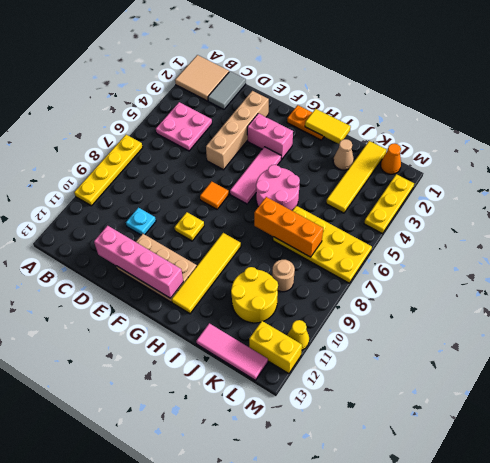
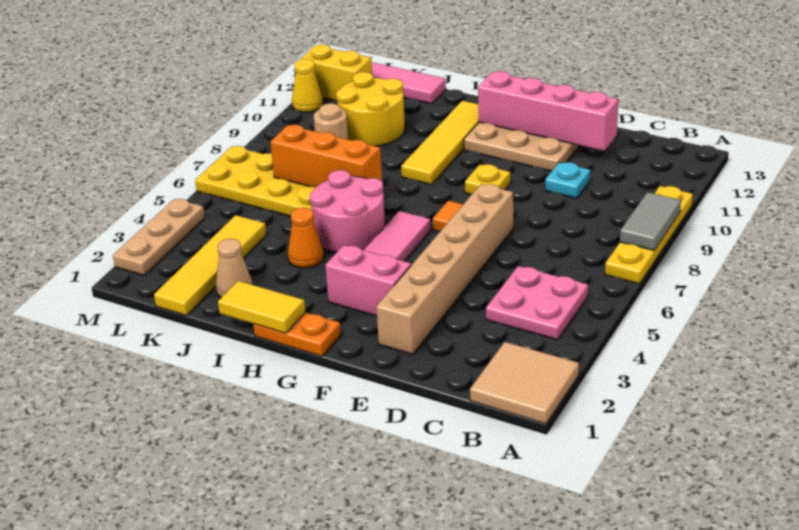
grey 1x2 tile [208,71,246,109] -> grey 1x2 tile moved to [620,192,681,250]
tan 1x4 brick [206,91,269,170] -> tan 1x6 brick [376,184,513,354]
orange 1x1 cone [381,143,401,174] -> orange 1x1 cone moved to [288,208,324,268]
yellow 1x3 plate [364,174,414,234] -> tan 1x3 plate [113,199,205,275]

